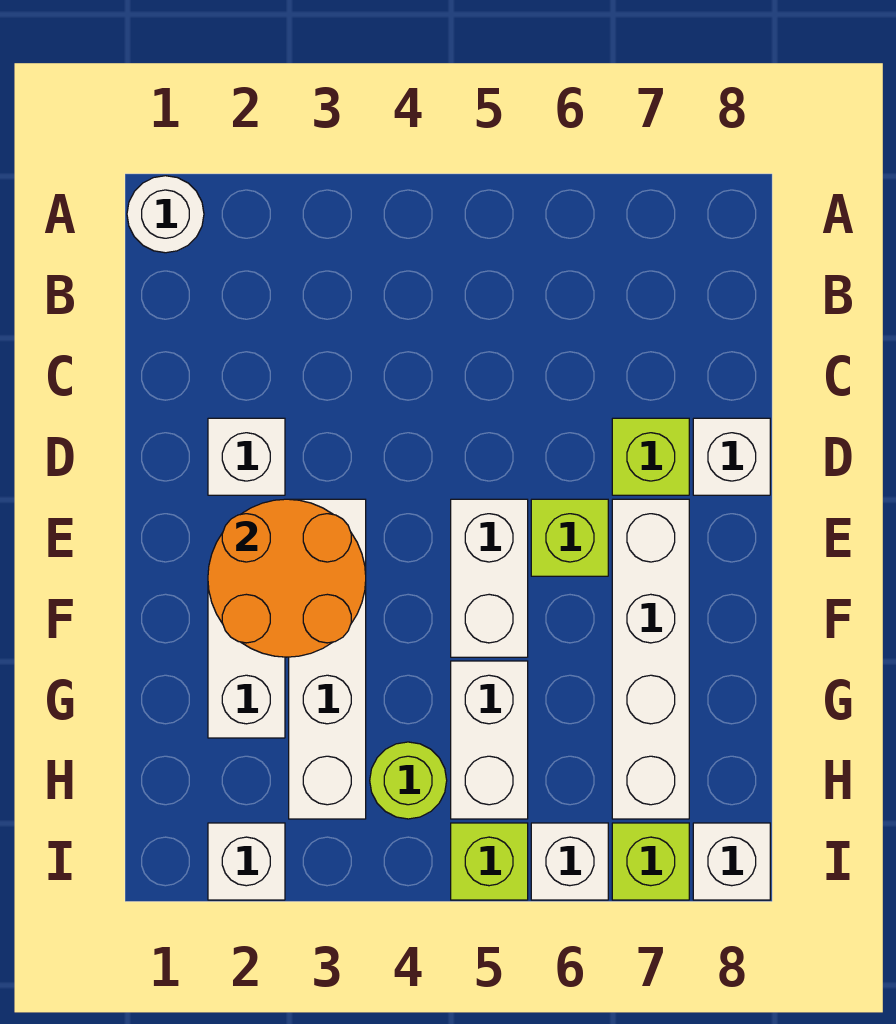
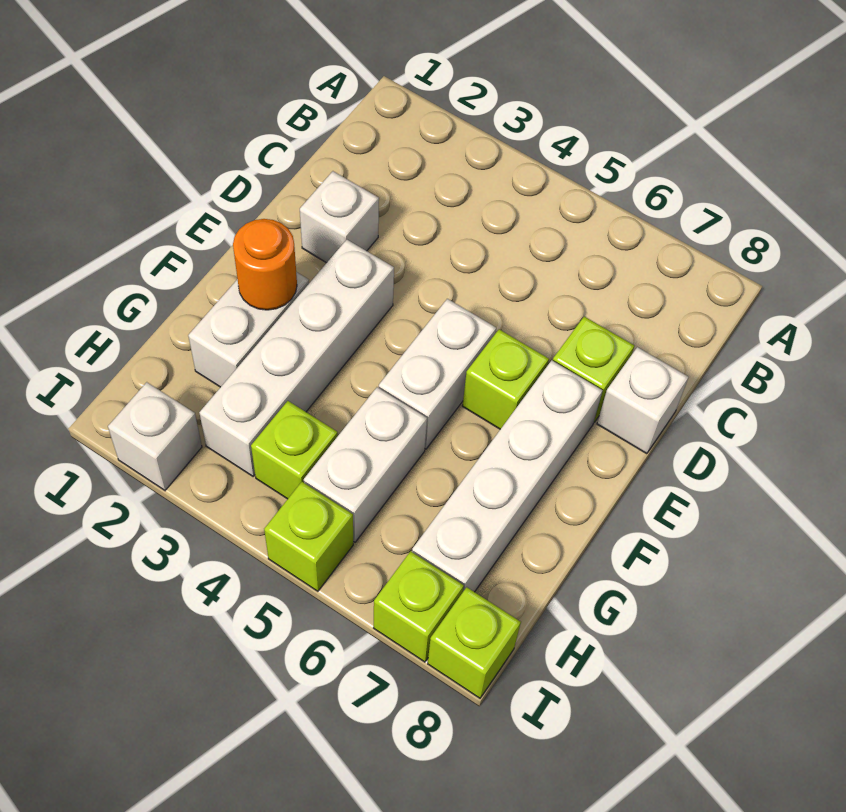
white 1x1 round brick [127,176,204,253] -> none
orange 2x2 round brick [208,499,366,657] -> orange 1x1 round brick [233,219,297,310]
lime 1x1 round brick [370,742,447,819] -> lime 1x1 brick [251,401,338,499]
white 1x1 brick [531,823,608,900] -> none
white 1x1 brick [693,823,770,900] -> lime 1x1 brick [428,587,521,698]

